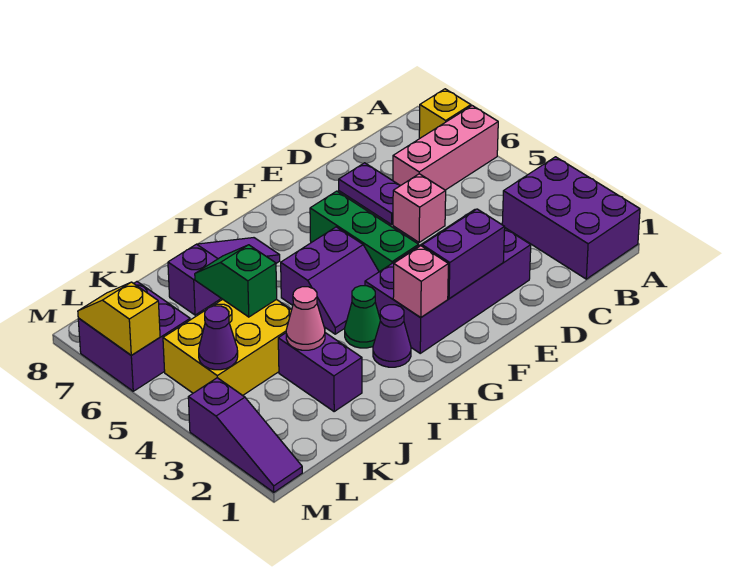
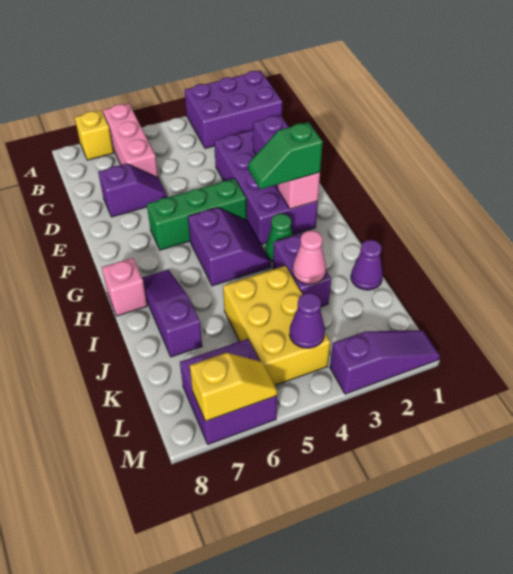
pink 1x1 brick [393,174,446,242] -> pink 1x1 brick moved to [102,258,147,316]
purple 1x2 plate [339,163,400,225] -> purple 1x2 slope [98,164,168,217]
purple 1x1 cone [373,305,411,367] -> purple 1x1 cone moved to [351,240,383,290]
purple 1x2 brick [278,333,362,411] -> purple 1x2 brick turned to [273,233,331,307]
green 1x2 slope [195,245,277,317] -> green 1x2 slope moved to [248,122,323,189]
yellow 1x2 slope [78,282,160,355] -> yellow 1x2 slope turned to [190,353,277,421]

